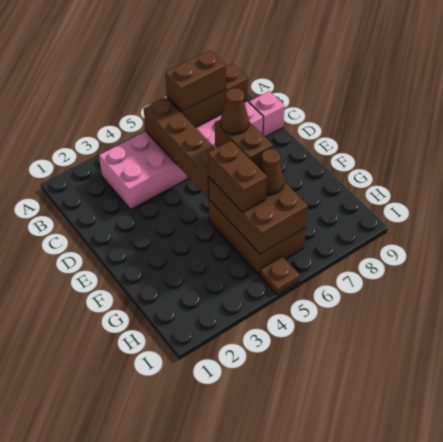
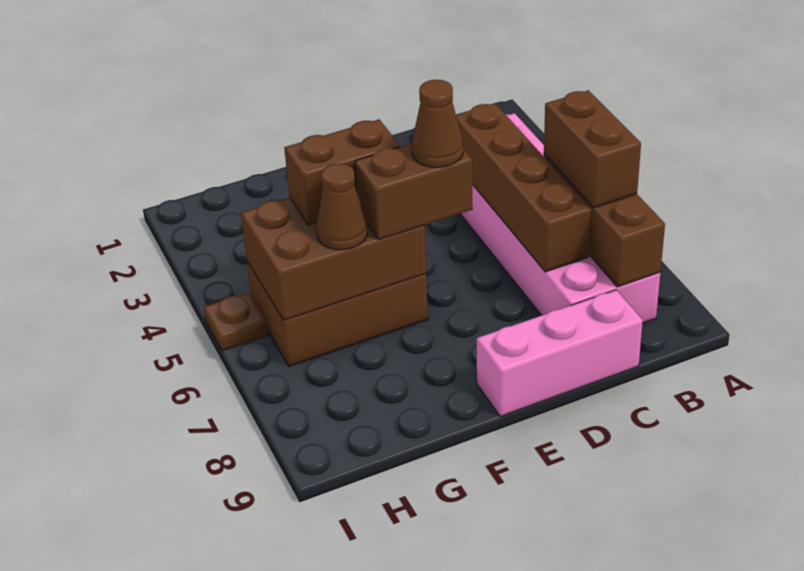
brown 1x4 brick [144,97,216,198] -> brown 1x4 brick turned to [456,103,591,272]
pink 1x1 brick [249,91,285,137] -> pink 1x3 brick [477,290,643,416]

